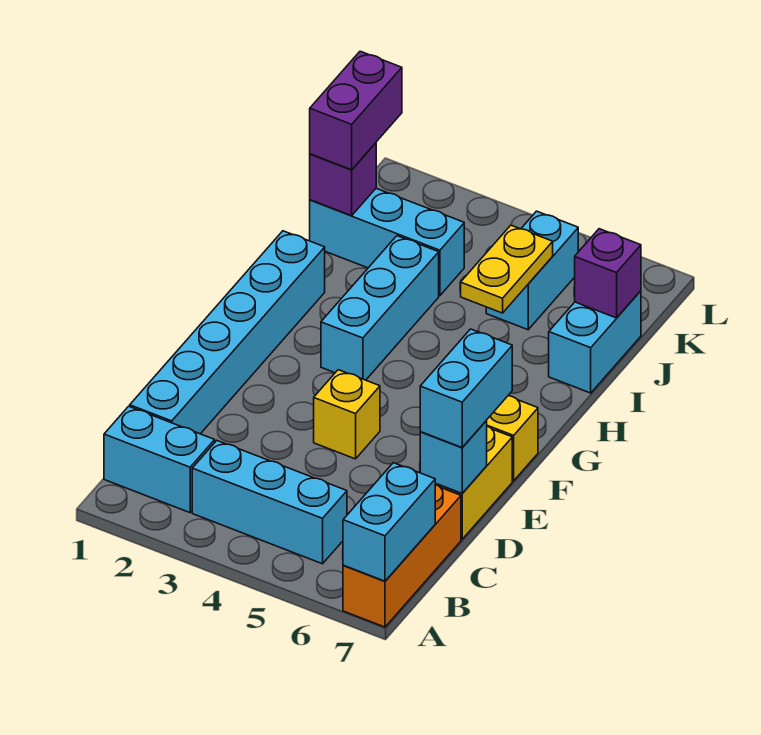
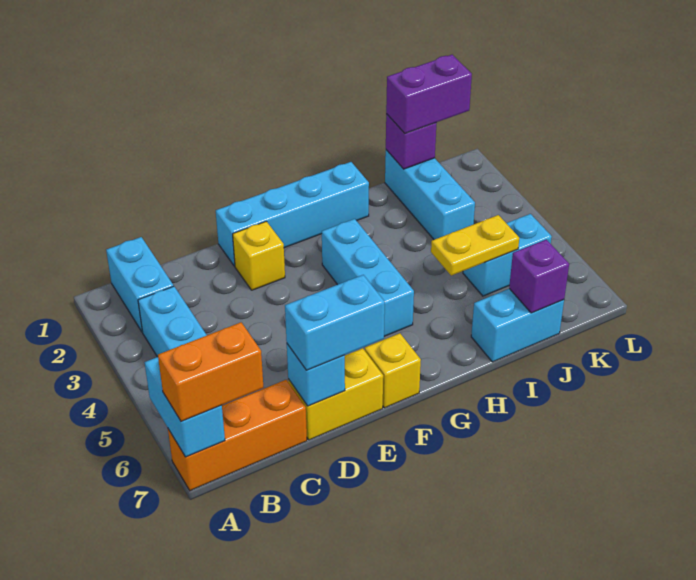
cyan 1x2 brick [343,463,435,581] -> cyan 1x2 brick turned to [145,357,225,457]
none -> orange 1x2 brick [158,322,264,421]
cyan 1x6 brick [130,231,325,434] -> cyan 1x4 brick [216,162,369,266]
yellow 1x1 brick [314,370,380,459] -> yellow 1x1 brick moved to [233,221,285,290]
cyan 1x3 brick [321,236,439,380] -> cyan 1x3 brick turned to [322,219,414,336]

